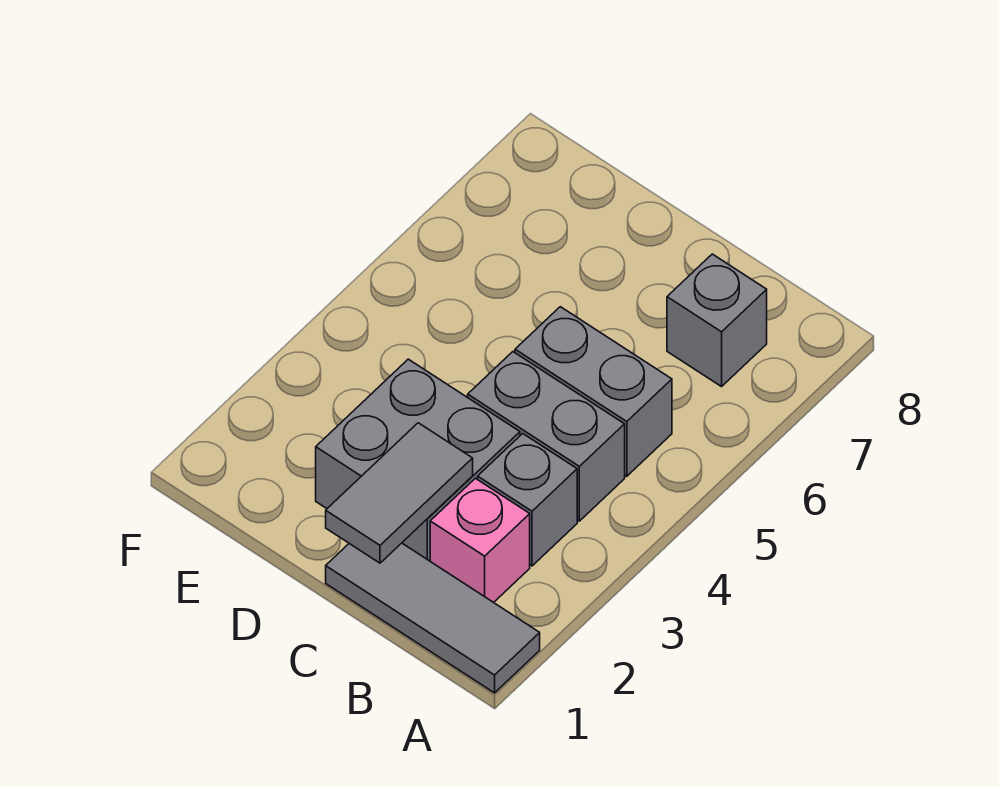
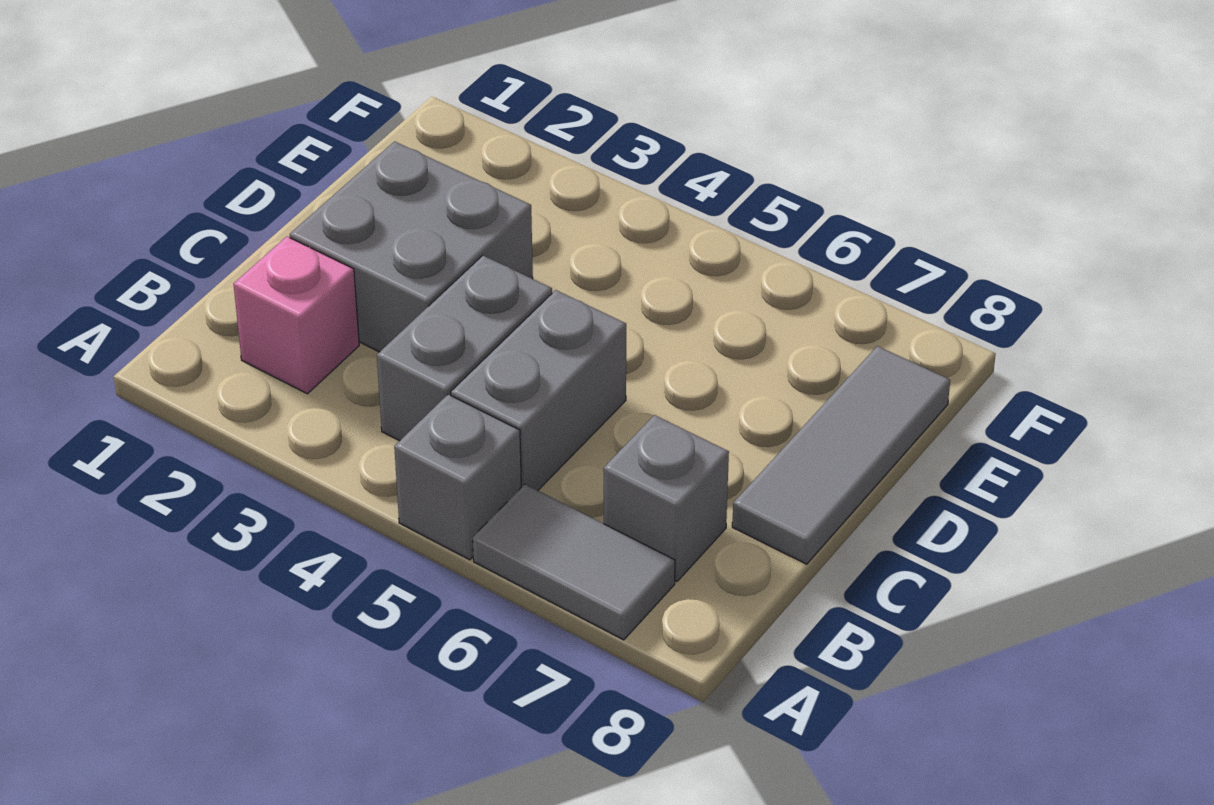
grey 1x3 tile [326,543,540,693] -> grey 1x3 tile moved to [732,346,950,564]
grey 1x1 brick [478,434,577,566] -> grey 1x1 brick moved to [394,394,521,560]
grey 1x2 tile [326,423,473,563] -> grey 1x2 tile moved to [473,484,675,640]

